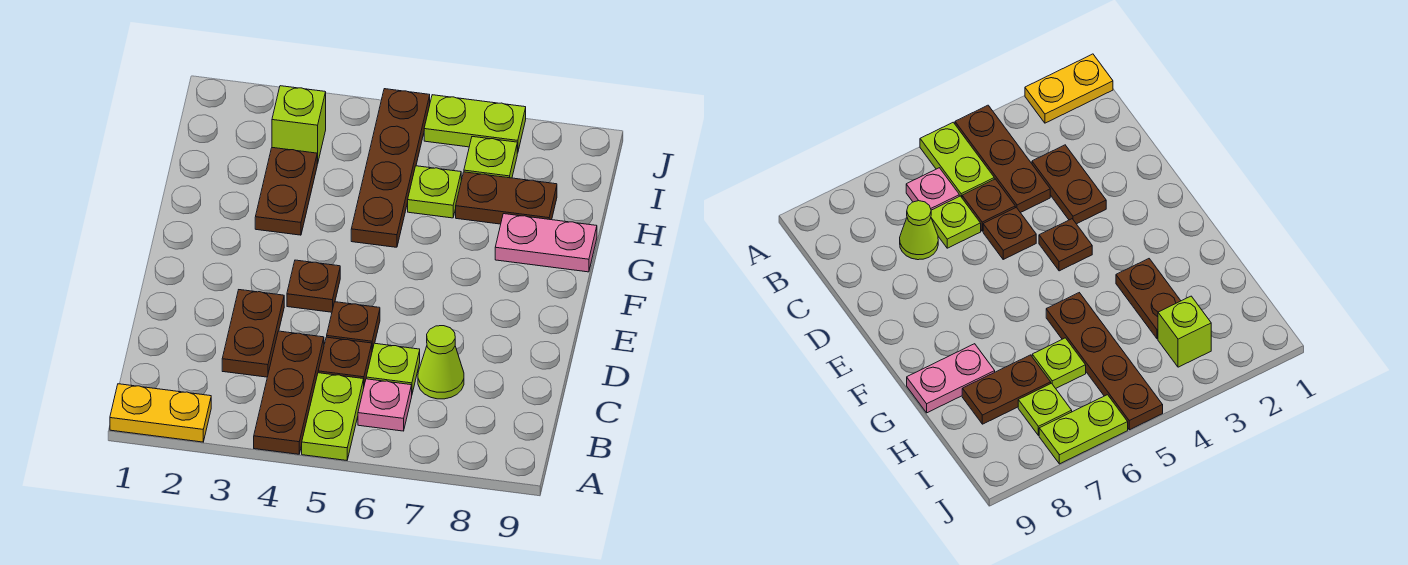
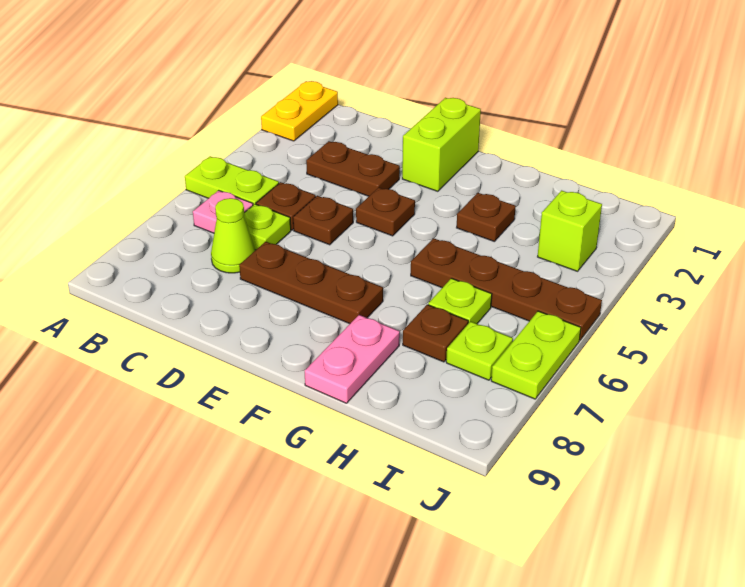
brown 1x3 plate [254,331,324,454] -> brown 1x3 plate moved to [239,242,383,324]
none -> lime 1x2 brick [402,98,481,191]
brown 1x2 plate [255,148,317,235] -> brown 1x1 plate [457,193,516,241]
brown 1x2 plate [456,172,557,224] -> brown 1x1 plate [403,305,468,362]

